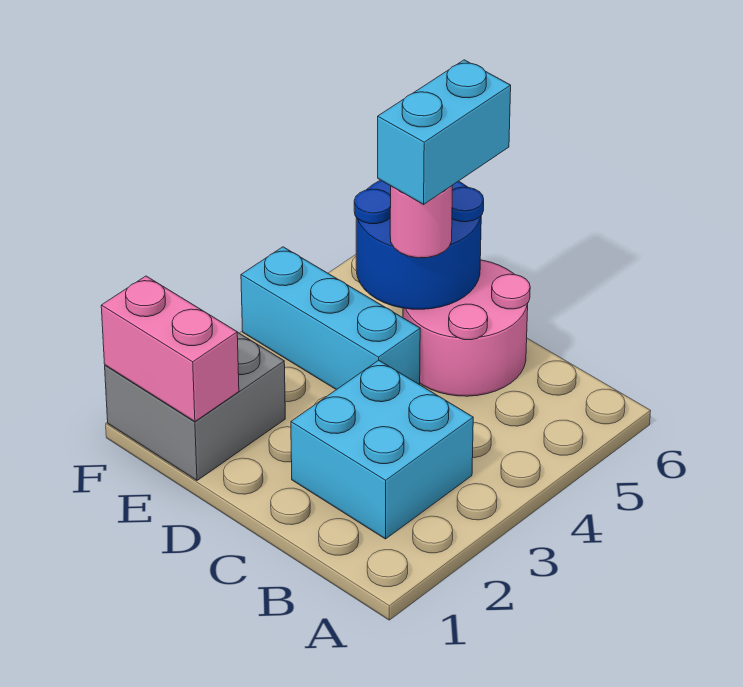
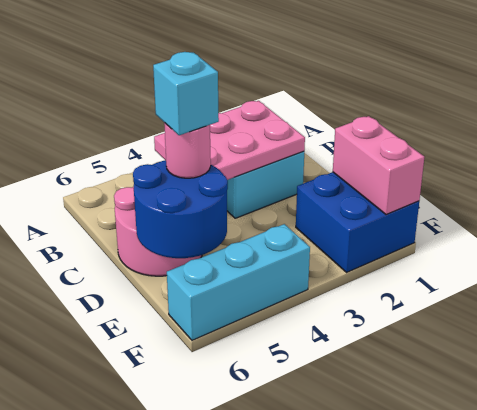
none -> pink 2x3 plate [154,101,305,180]
cyan 1x3 brick [241,247,420,390] -> cyan 1x3 brick turned to [167,224,310,340]
cyan 1x2 brick [378,60,511,204] -> cyan 1x1 brick [153,52,219,135]
grey 2x2 brick [105,332,285,480] -> blue 2x2 brick [296,172,419,272]

